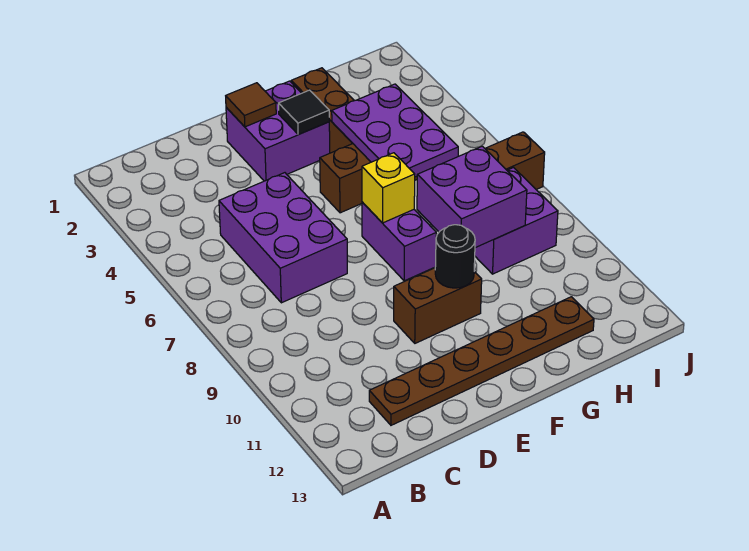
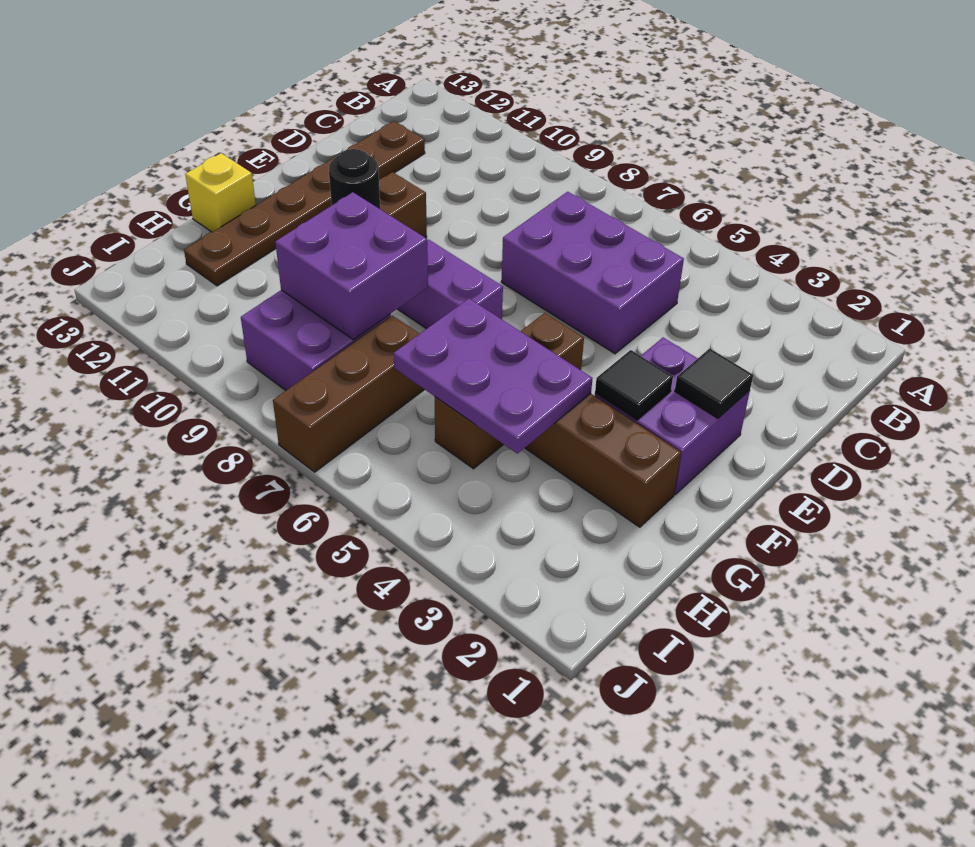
brown 1x1 tile [226,83,276,127] -> black 1x1 tile [675,348,753,418]
yellow 1x1 brick [362,153,415,223] -> yellow 1x1 brick moved to [185,153,256,232]

